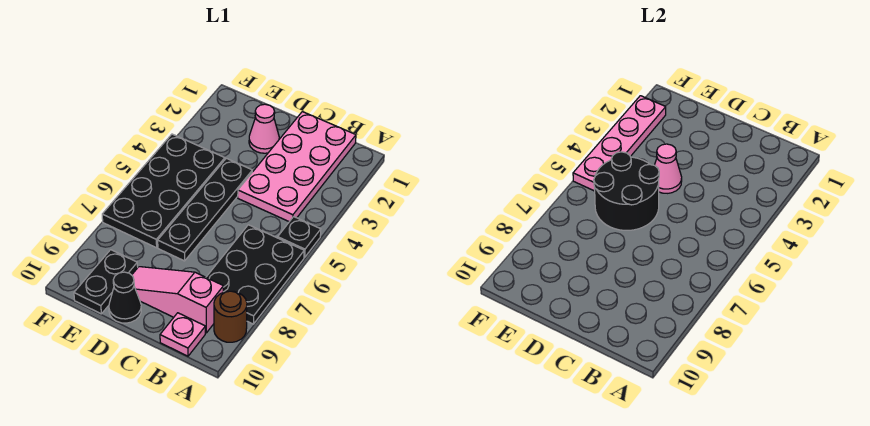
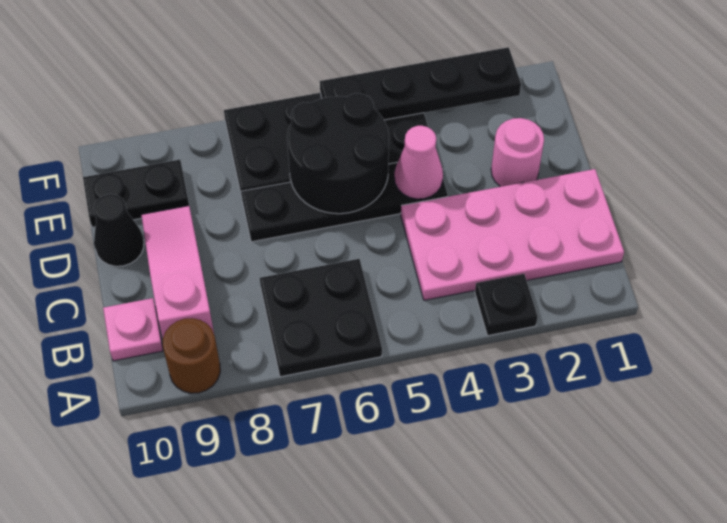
black 1x1 plate [278,217,321,257] -> black 1x1 plate moved to [475,274,538,336]
black 2x3 plate [206,225,304,324] -> black 2x2 plate [260,259,382,377]
pink 1x1 cone [249,104,279,153] -> pink 1x1 round brick [491,118,544,187]
pink 1x4 plate [573,96,666,191] -> black 1x4 plate [320,47,521,120]

